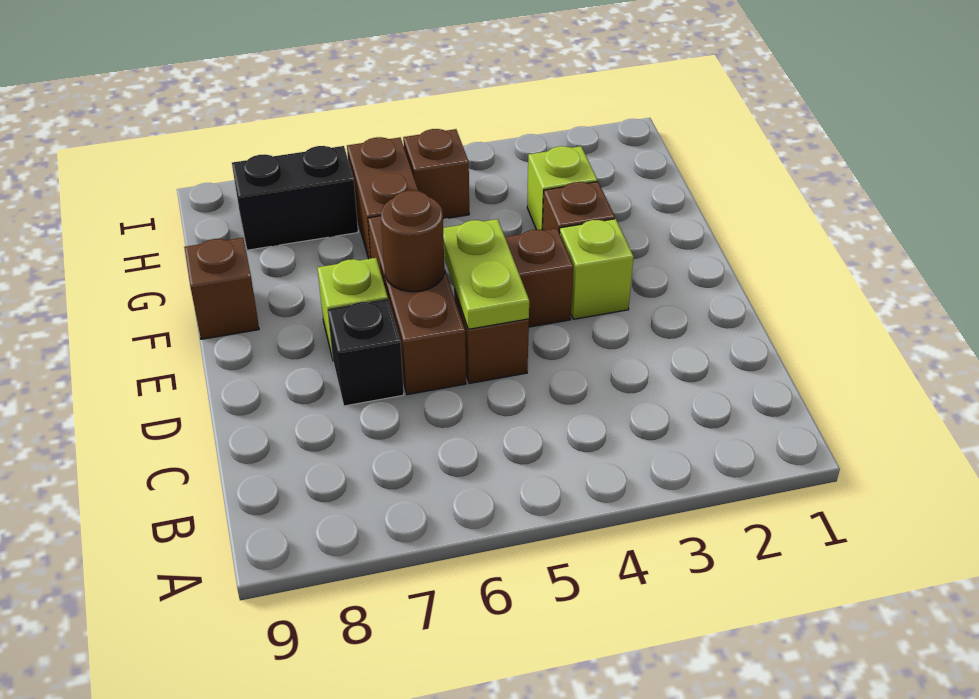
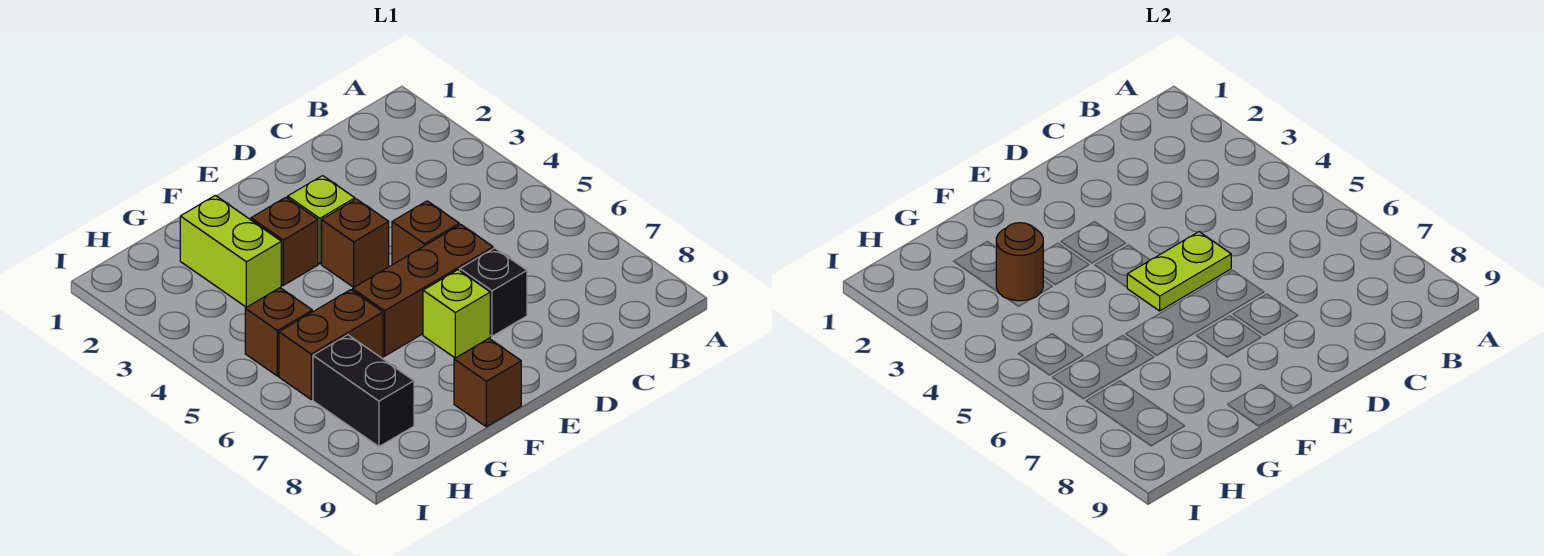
brown 1x1 round brick [381,190,445,292] -> brown 1x1 round brick moved to [996,223,1043,301]
lime 1x1 brick [527,146,597,230] -> lime 1x2 brick [180,195,281,307]

